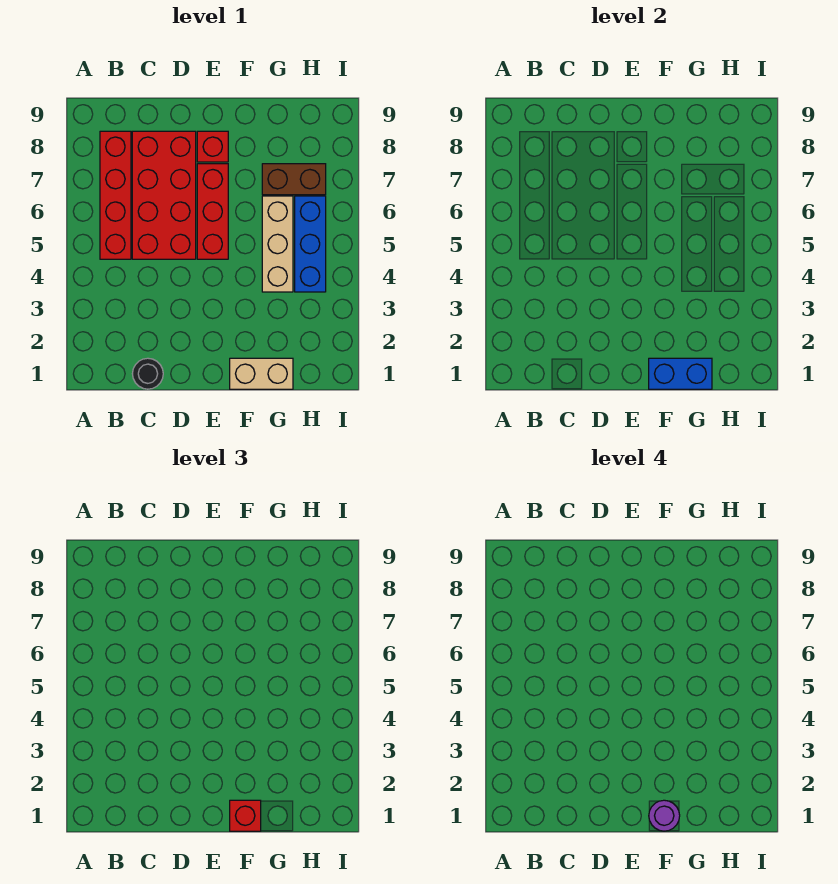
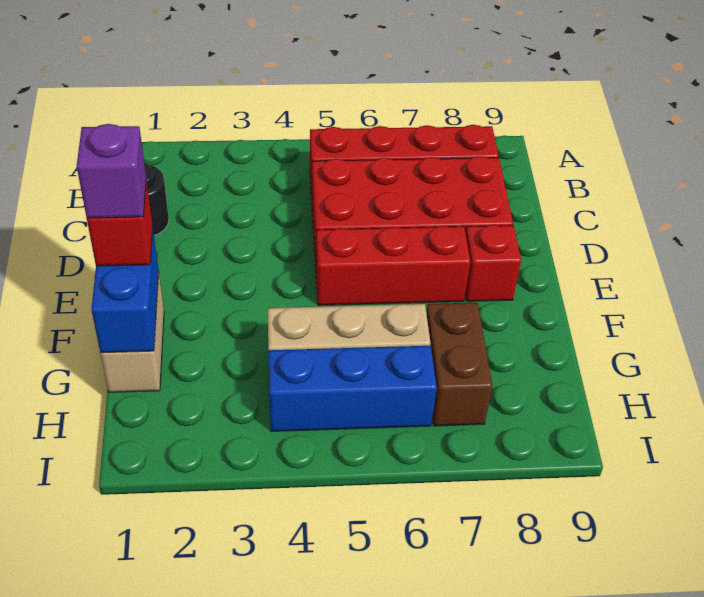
purple 1x1 round brick [649,800,680,831] -> purple 1x1 brick [77,124,146,218]

